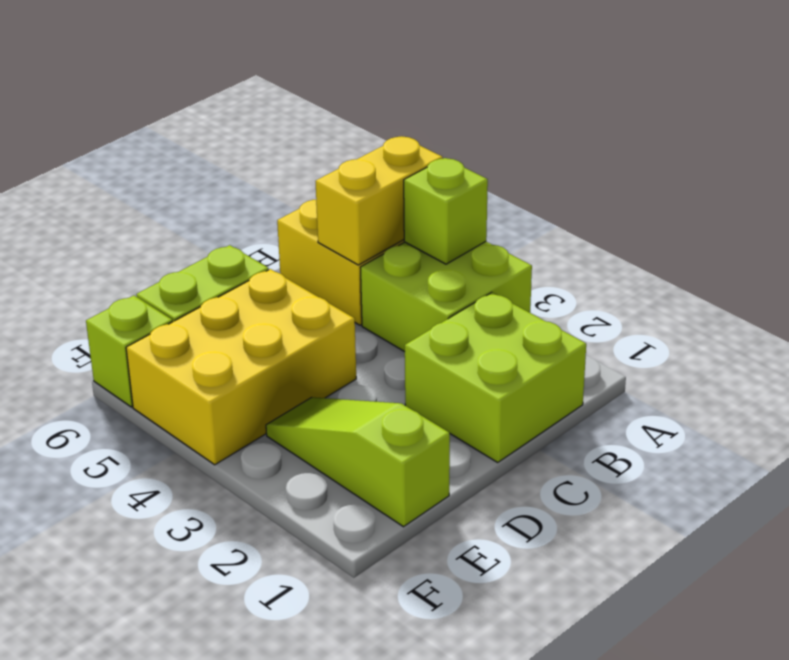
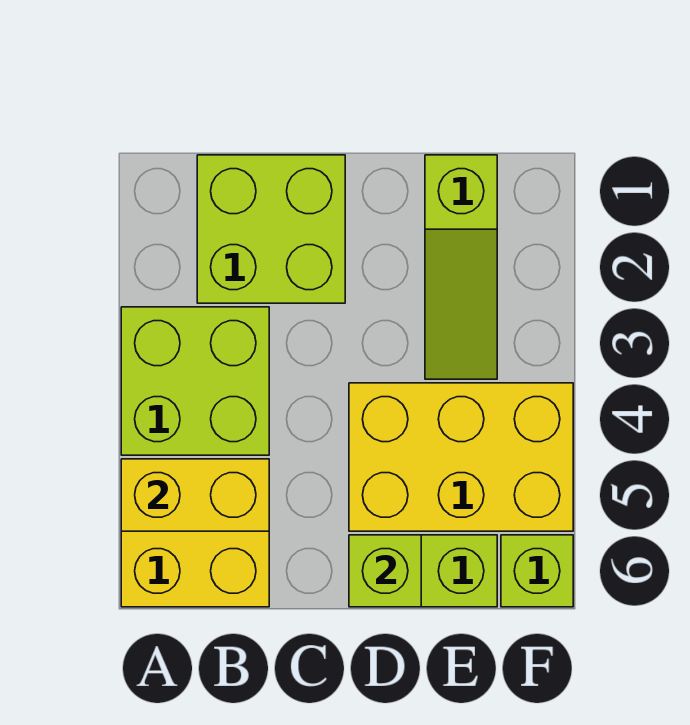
lime 1x1 brick [404,158,488,264] -> lime 1x1 brick moved to [349,535,421,607]

